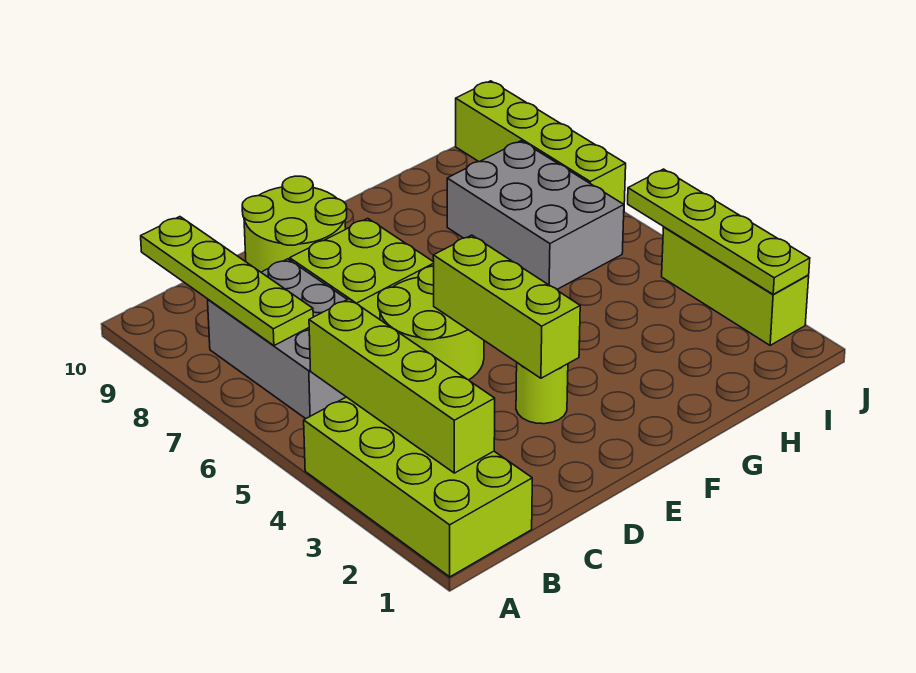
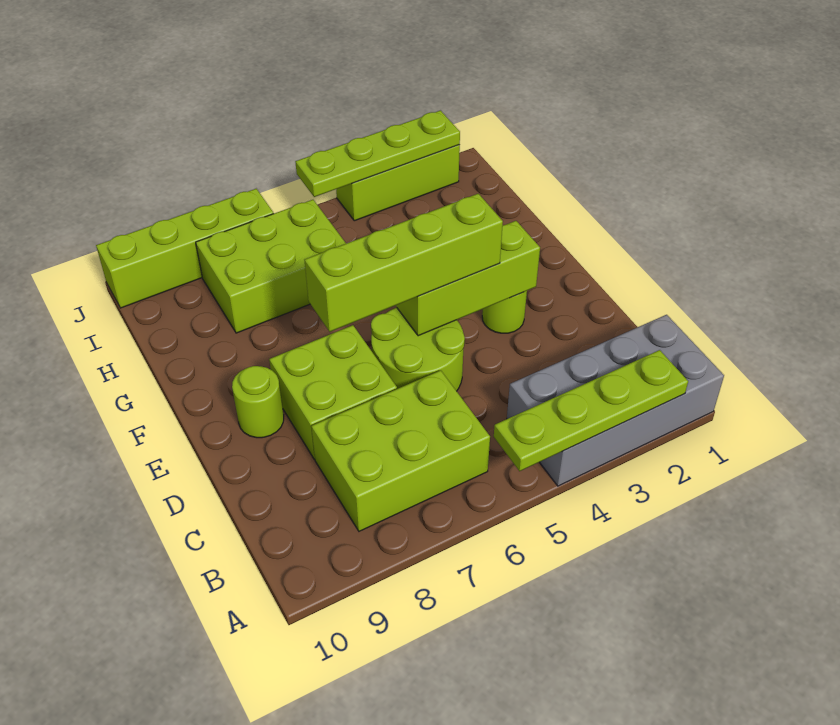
lime 2x4 brick [304,397,532,577] -> grey 2x4 brick [507,315,724,486]
lime 1x4 brick [309,299,495,473] -> lime 1x4 brick moved to [304,194,503,332]
grey 2x3 brick [208,259,347,419] -> lime 2x3 brick [311,370,490,531]
lime 1x4 plate [141,217,313,346] -> lime 1x4 plate moved to [494,350,688,471]
lime 2x2 round brick [242,176,347,272] -> lime 1x1 round brick [232,366,284,438]
grey 2x3 brick [447,141,624,289] -> lime 2x3 brick [196,200,346,333]

